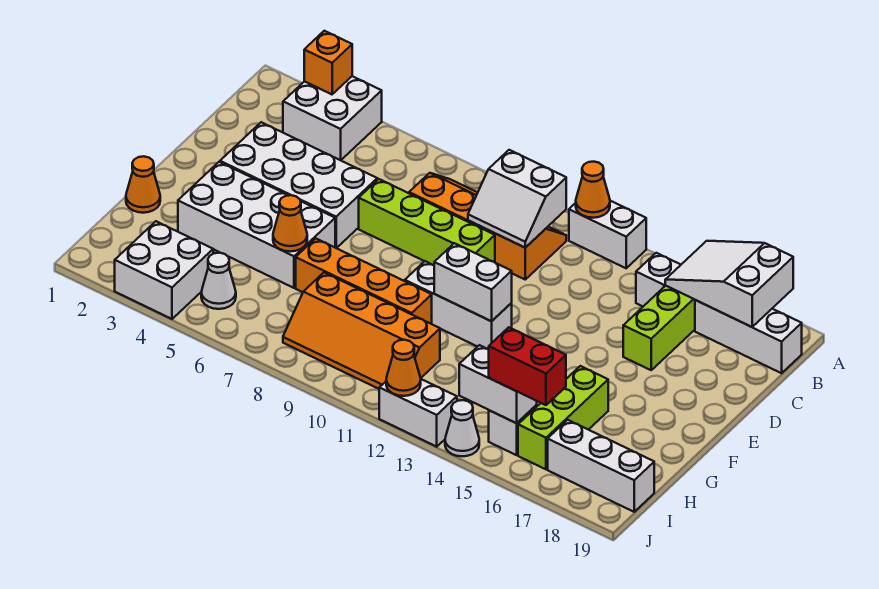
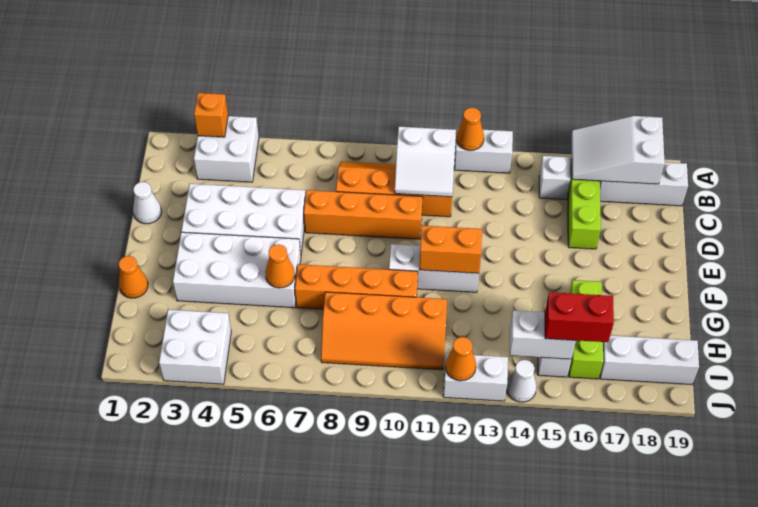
lime 1x4 brick [359,179,495,265] -> orange 1x4 brick [304,190,423,239]
white 1x2 brick [434,243,512,321] -> orange 1x2 brick [419,226,482,273]
white 1x1 cone [201,253,236,309] -> white 1x1 cone moved to [133,182,161,224]

